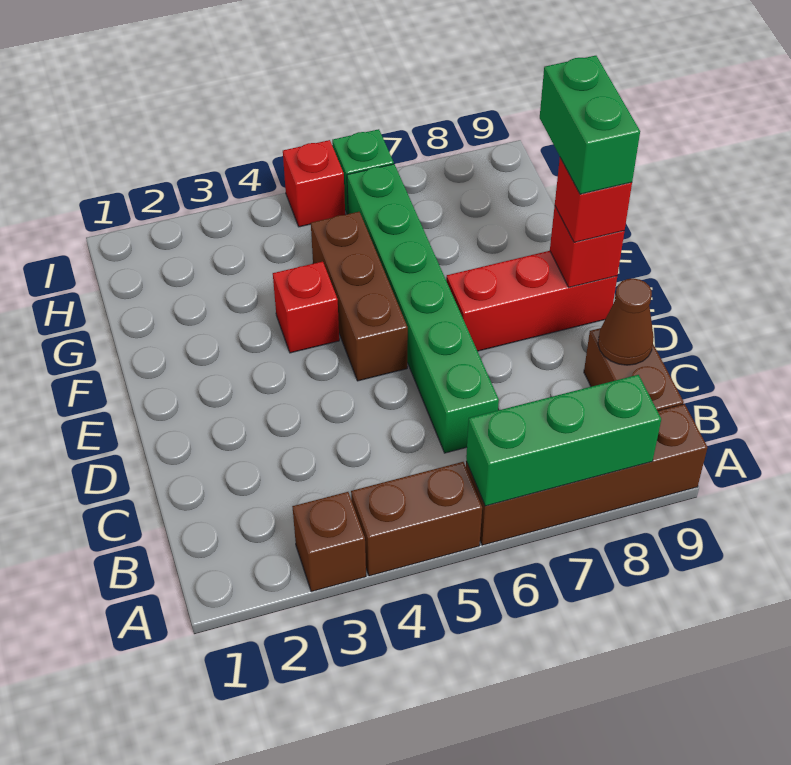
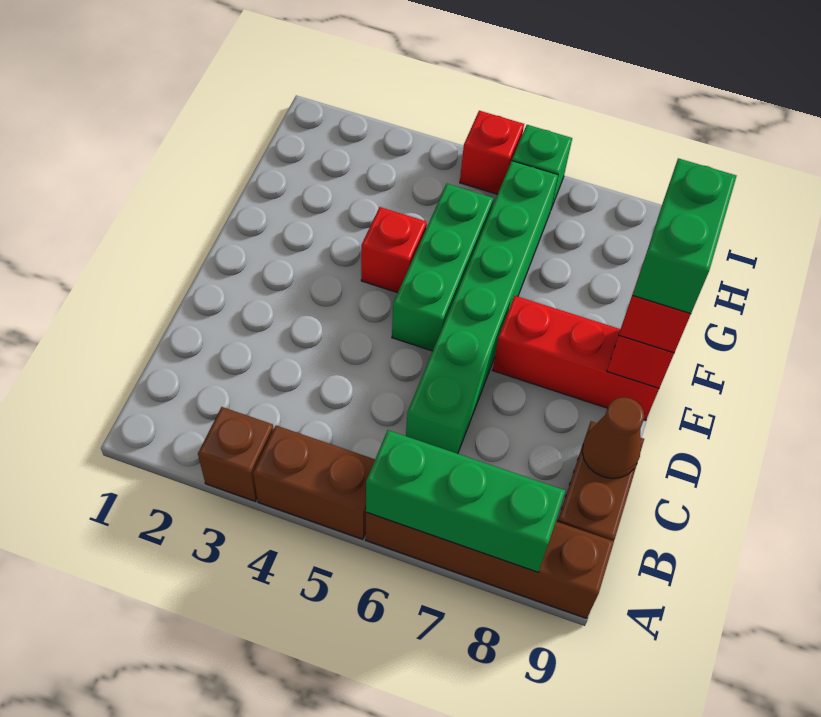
brown 1x3 brick [311,212,408,381] -> green 1x3 brick [392,184,493,351]

